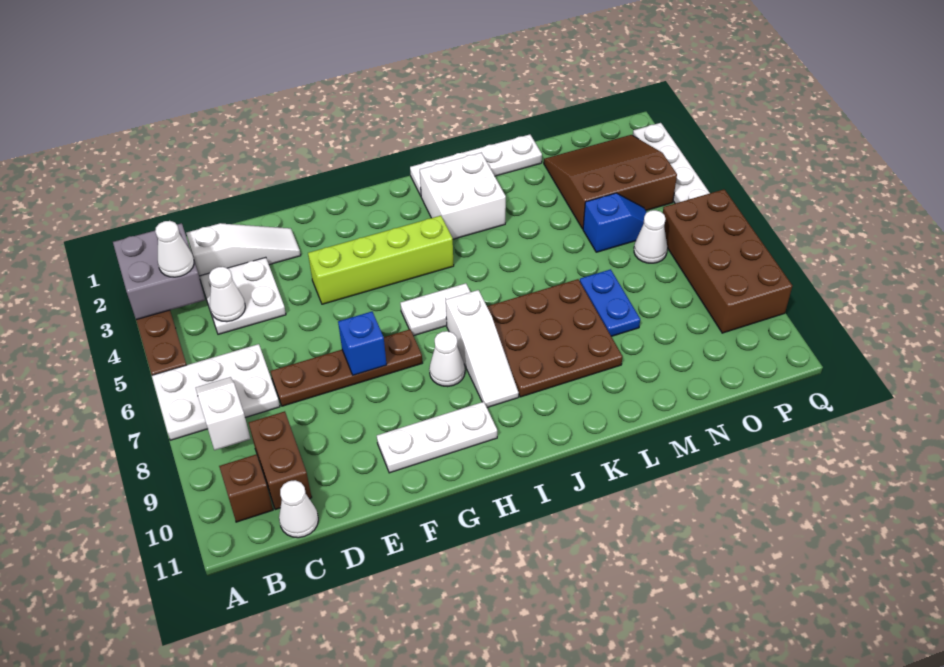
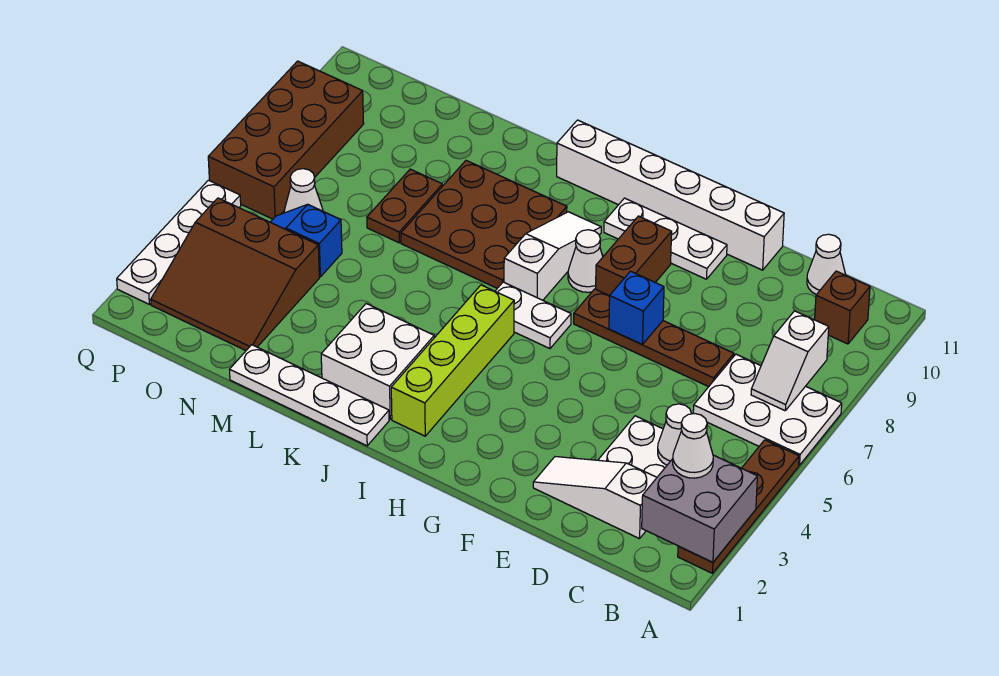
brown 1x2 brick [249,411,312,510] -> brown 1x2 brick moved to [596,216,672,296]
none -> white 1x6 brick [557,120,784,270]
lime 1x4 brick [308,216,454,304] -> lime 1x4 brick turned to [391,285,514,436]
blue 1x2 plate [580,269,640,336] -> brown 1x2 plate [367,169,442,243]

